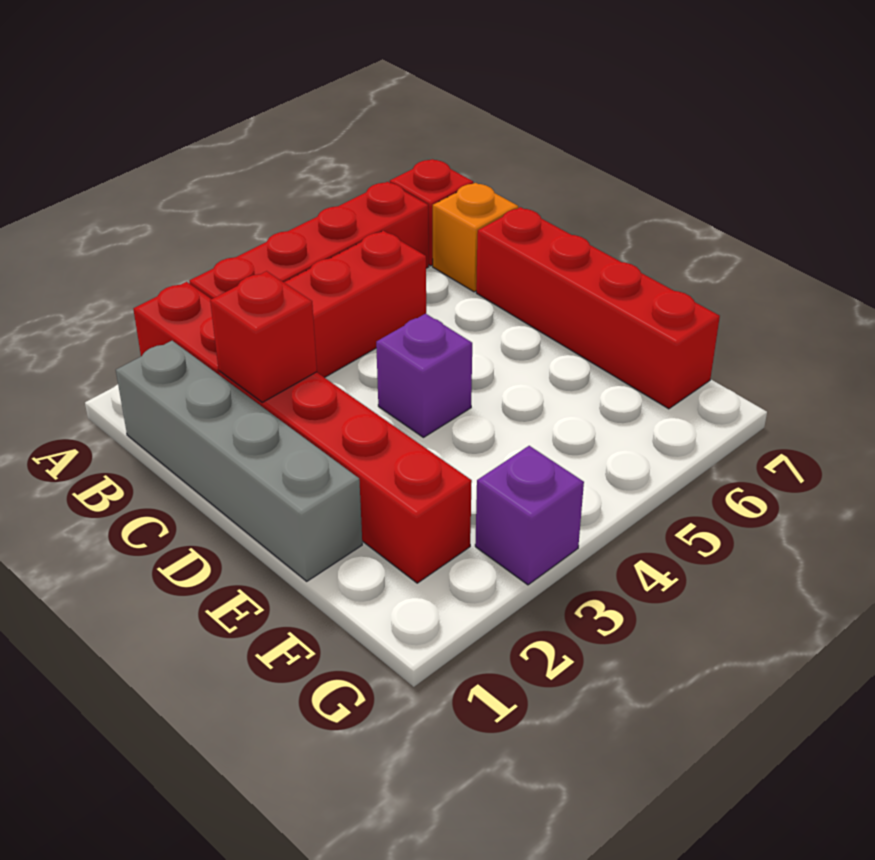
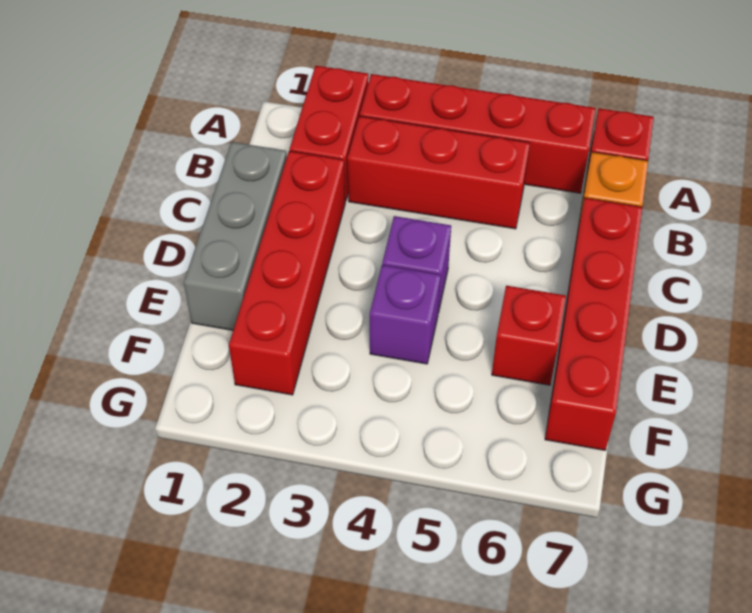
grey 1x4 brick [116,341,362,581] -> grey 1x3 brick [184,142,287,330]
red 1x1 brick [210,271,317,402] -> red 1x1 brick moved to [492,286,566,385]
purple 1x1 brick [475,446,584,585] -> purple 1x1 brick moved to [370,265,440,364]

